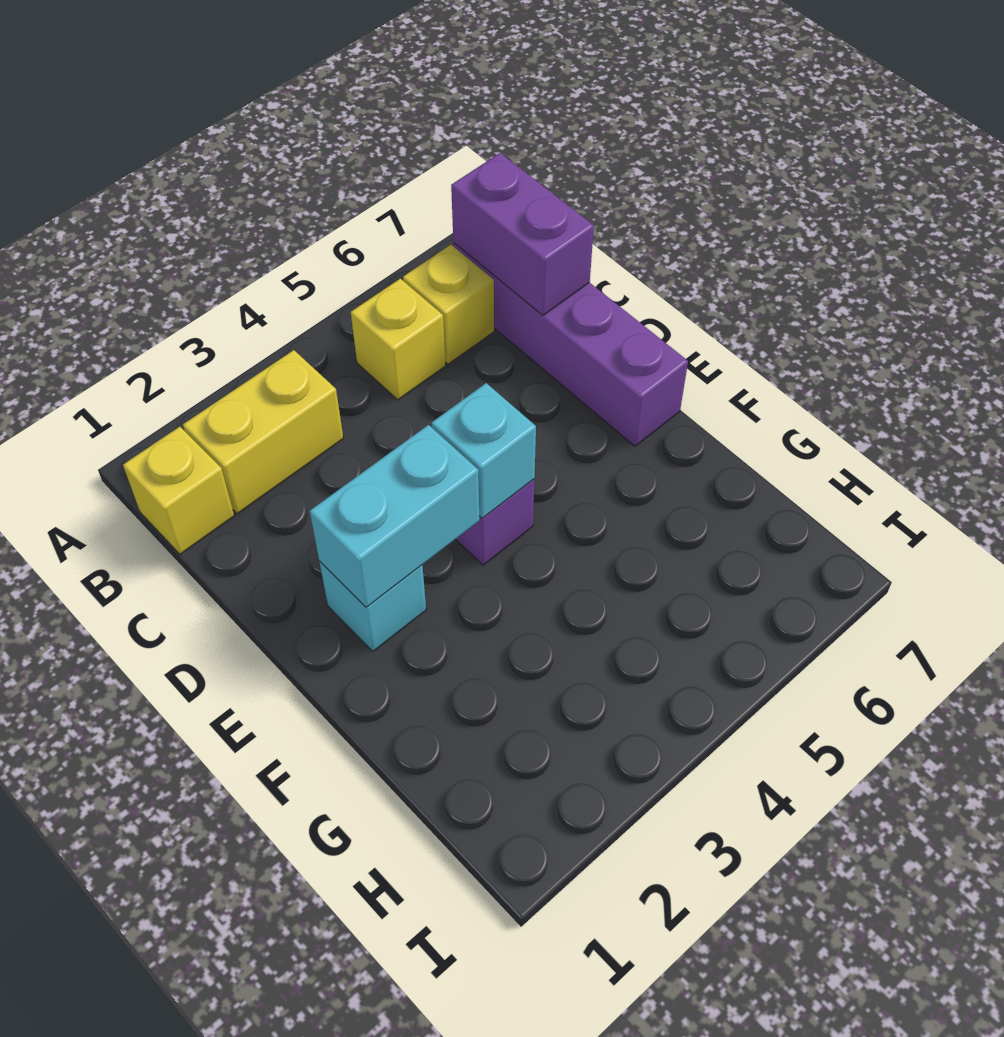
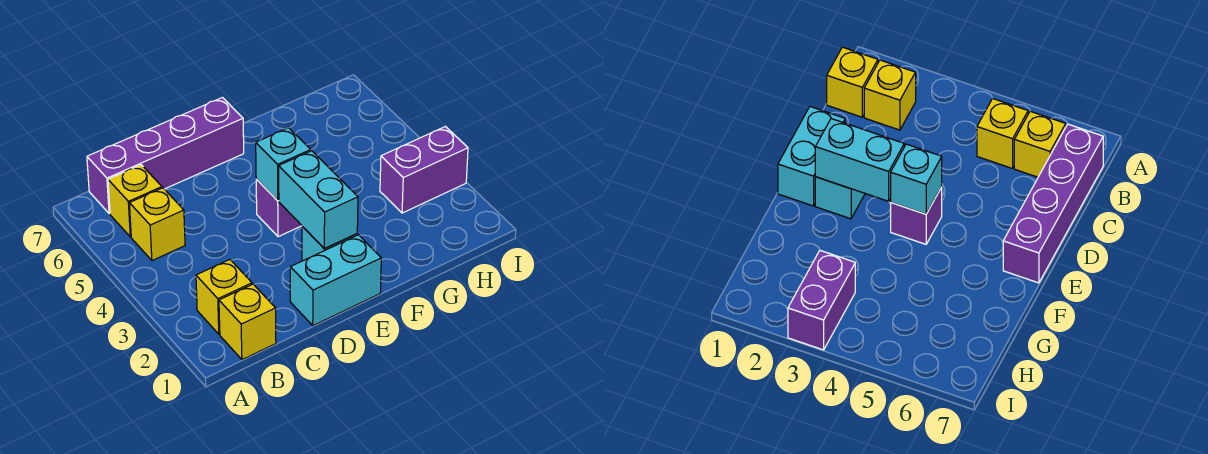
yellow 1x2 brick [183,350,343,514] -> yellow 1x1 brick [196,260,252,334]
purple 1x2 brick [451,153,594,315] -> purple 1x2 brick moved to [380,127,468,213]
none -> cyan 1x2 brick [290,235,381,326]

